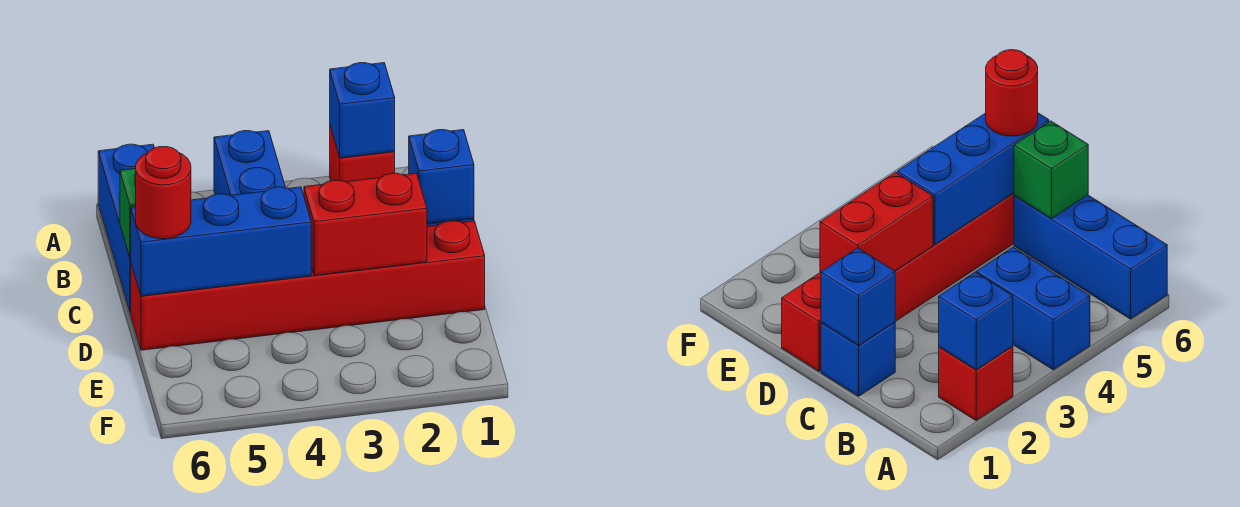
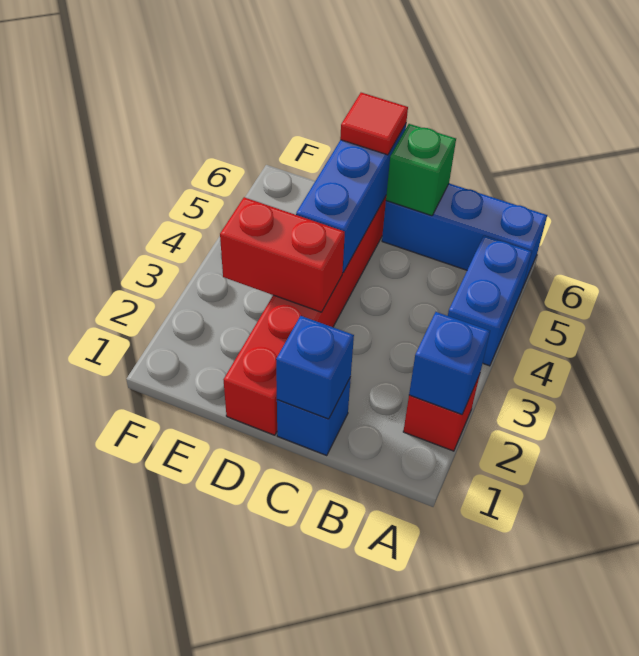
blue 1x2 brick [214,131,286,195] -> blue 1x2 brick turned to [448,236,532,366]
red 1x2 brick [304,173,427,275] -> red 1x2 brick turned to [220,197,345,312]
red 1x1 round brick [136,147,191,239] -> red 1x1 tile [340,93,408,155]

